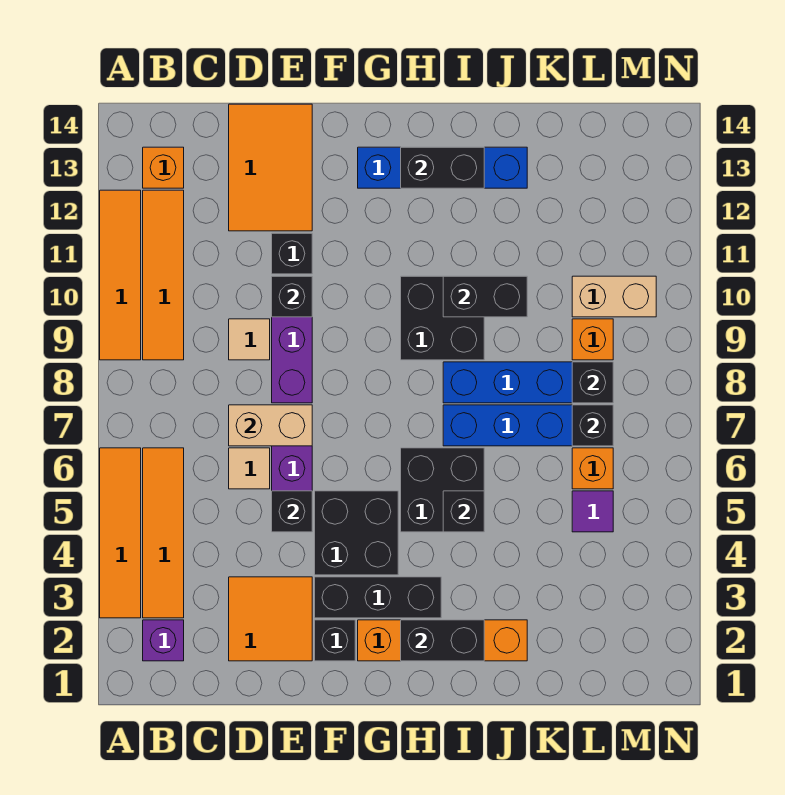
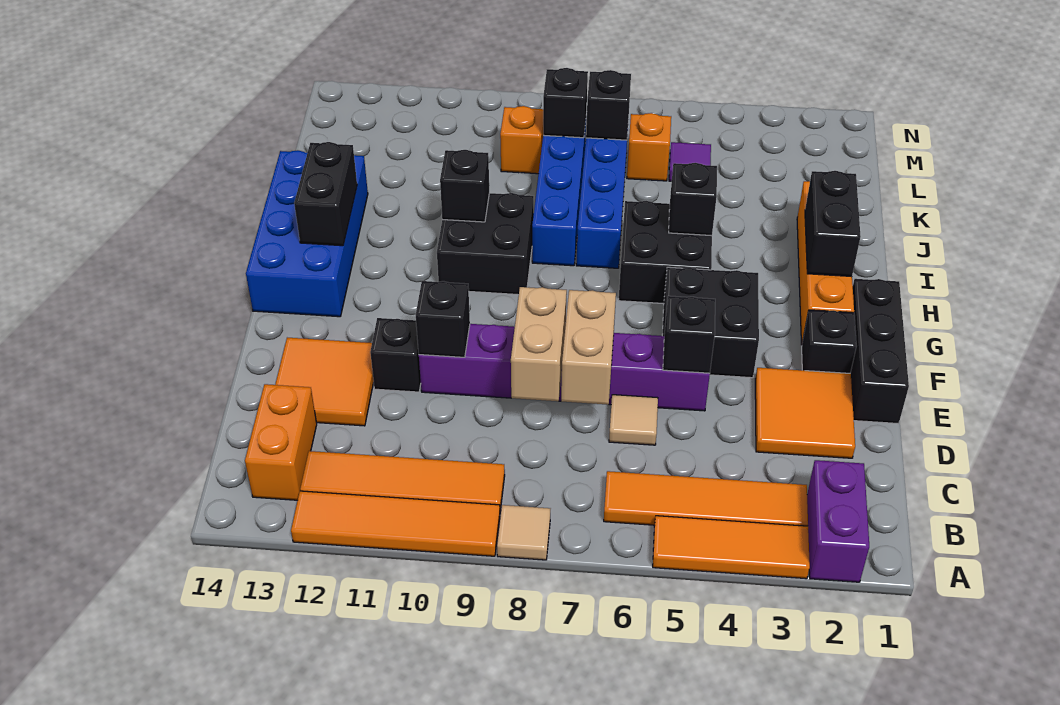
orange 1x4 tile [100,448,141,618] -> orange 1x3 tile [653,516,810,579]
purple 1x1 brick [143,620,184,661] -> purple 1x2 brick [807,460,869,582]
orange 1x1 brick [143,147,184,188] -> orange 1x2 brick [245,384,317,500]
tan 1x1 tile [229,319,270,360] -> tan 1x1 tile moved to [497,505,550,560]
orange 2x3 tile [229,104,312,231] -> orange 2x2 tile [275,338,374,426]
black 1x3 brick [315,577,441,618] -> black 1x3 brick moved to [850,279,909,424]
blue 1x4 brick [358,147,527,188] -> blue 2x4 brick [246,150,368,317]
black 1x2 brick [443,276,527,317] -> black 1x1 brick [440,150,489,222]
tan 1x2 brick [572,276,656,317] -> tan 1x2 brick moved to [511,287,567,401]

